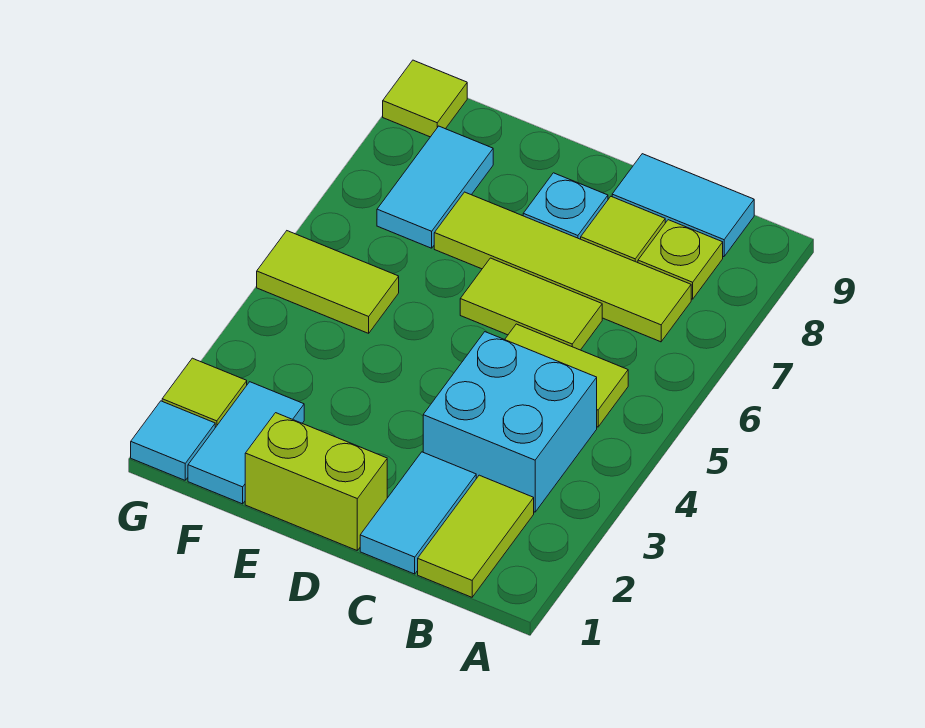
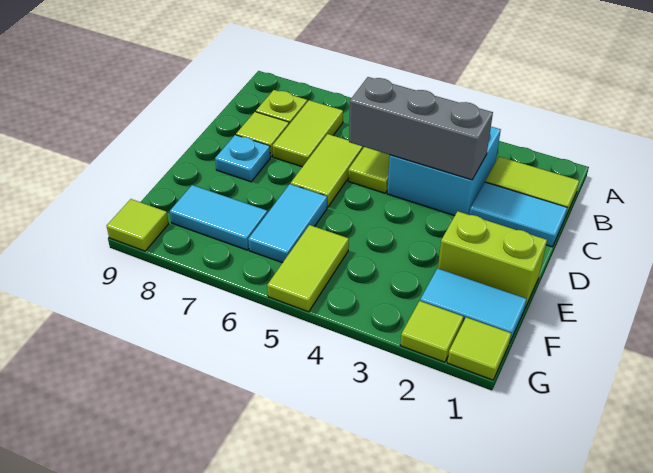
lime 1x4 tile [434,192,691,342] -> lime 1x2 tile [273,100,343,167]
cyan 1x2 tile [612,154,754,257] -> cyan 1x2 tile moved to [248,184,327,263]
none -> grey 1x3 brick [349,77,493,180]
lime 1x2 brick [245,413,387,550] -> lime 1x2 brick turned to [438,211,547,307]
cyan 1x1 tile [131,401,215,480] -> lime 1x1 tile [447,317,511,380]

